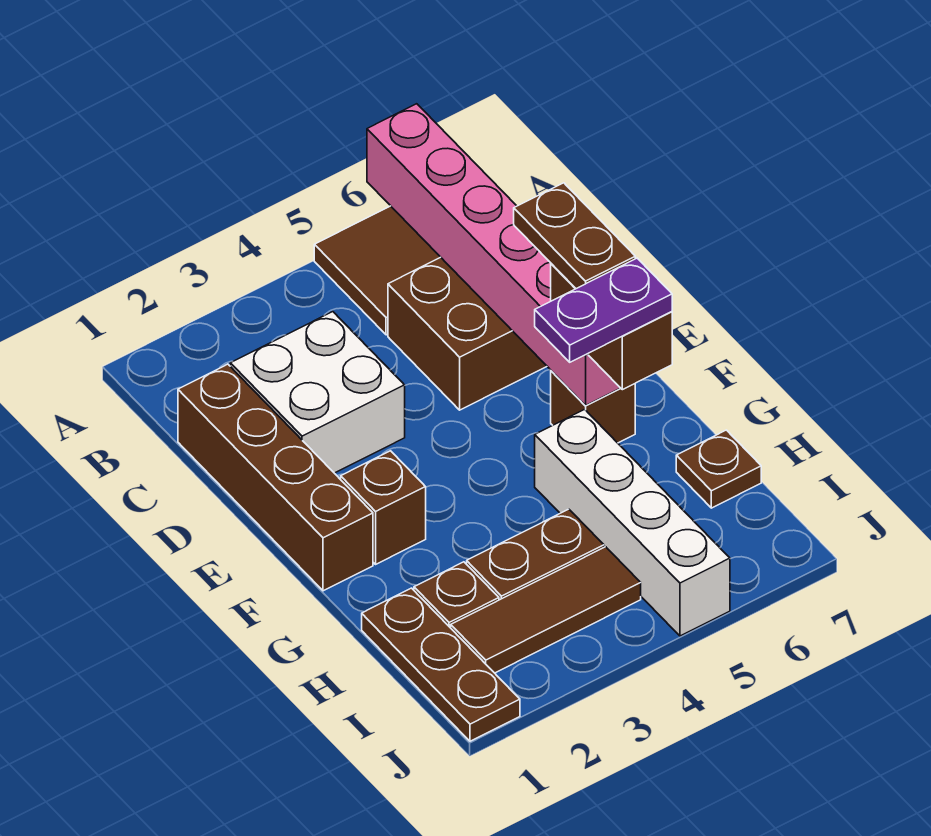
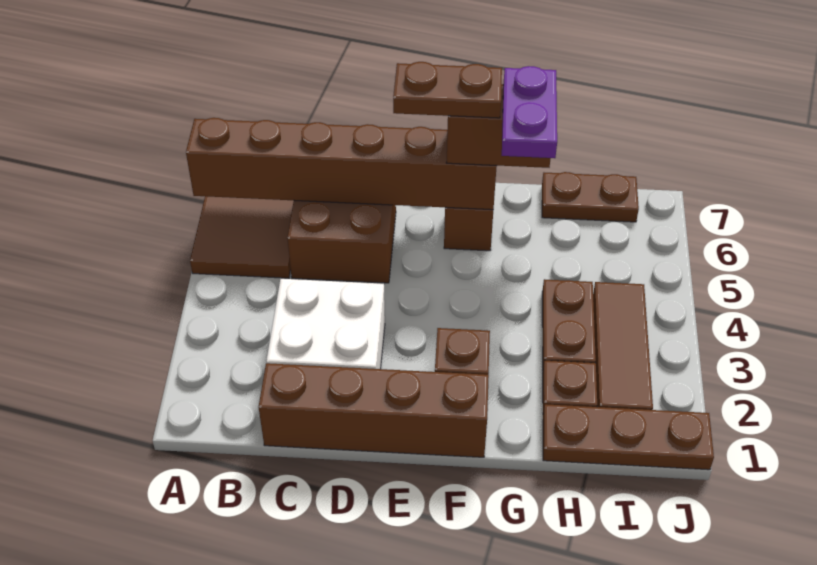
pink 1x6 brick [367,104,620,405] -> brown 1x6 brick [186,118,497,210]
white 1x4 brick [535,409,730,636] -> none
brown 1x1 plate [676,430,761,508] -> brown 1x2 plate [542,172,639,222]

